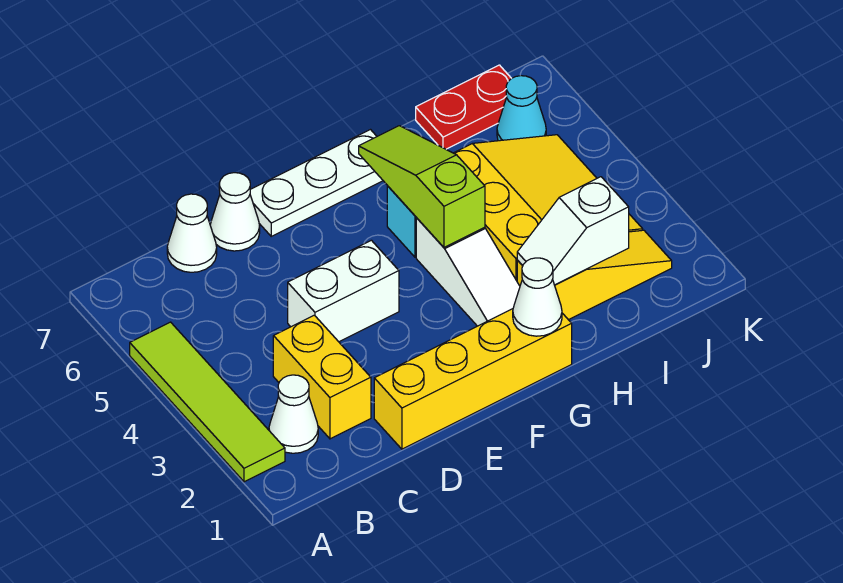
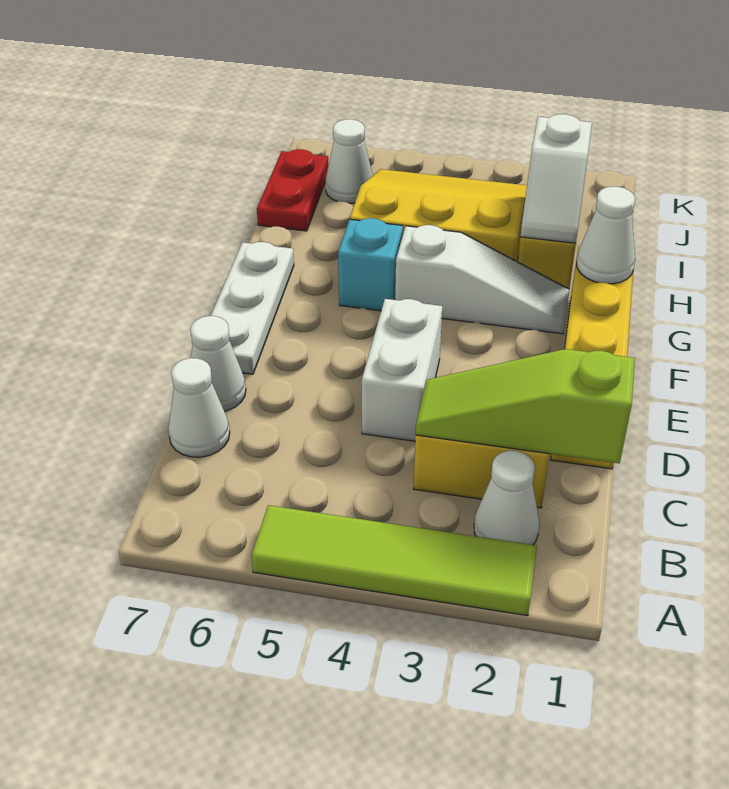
lime 1x3 slope [359,126,485,247] -> lime 1x3 slope moved to [416,349,635,463]
cyan 1x1 cone [497,76,546,141] -> white 1x1 cone [325,119,373,203]

